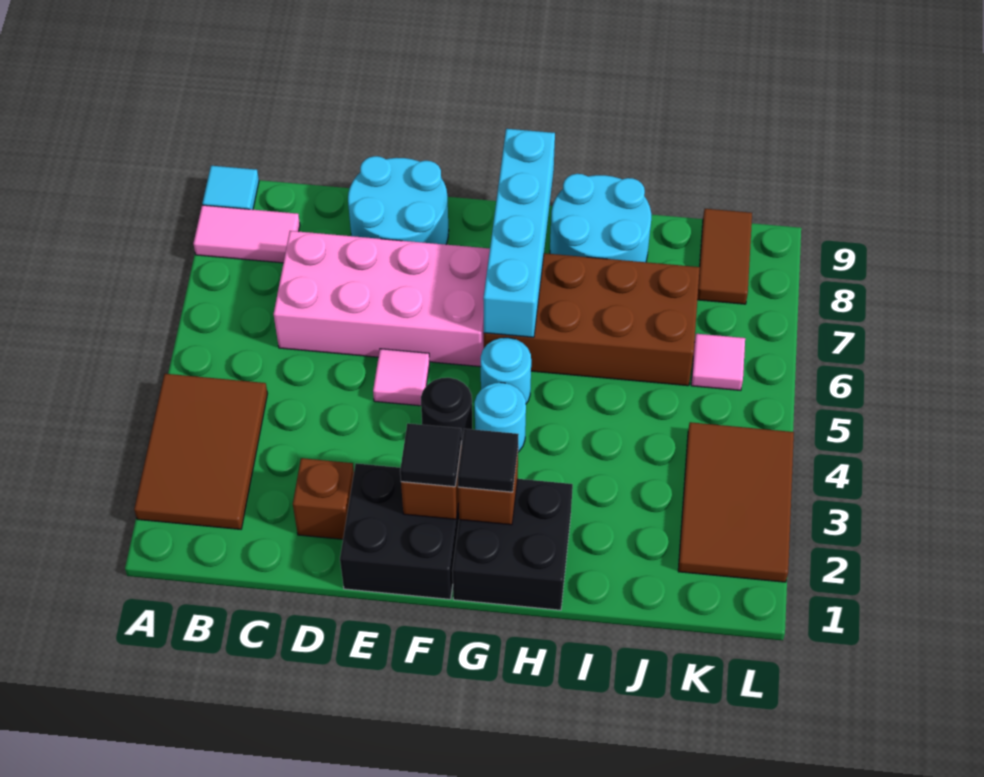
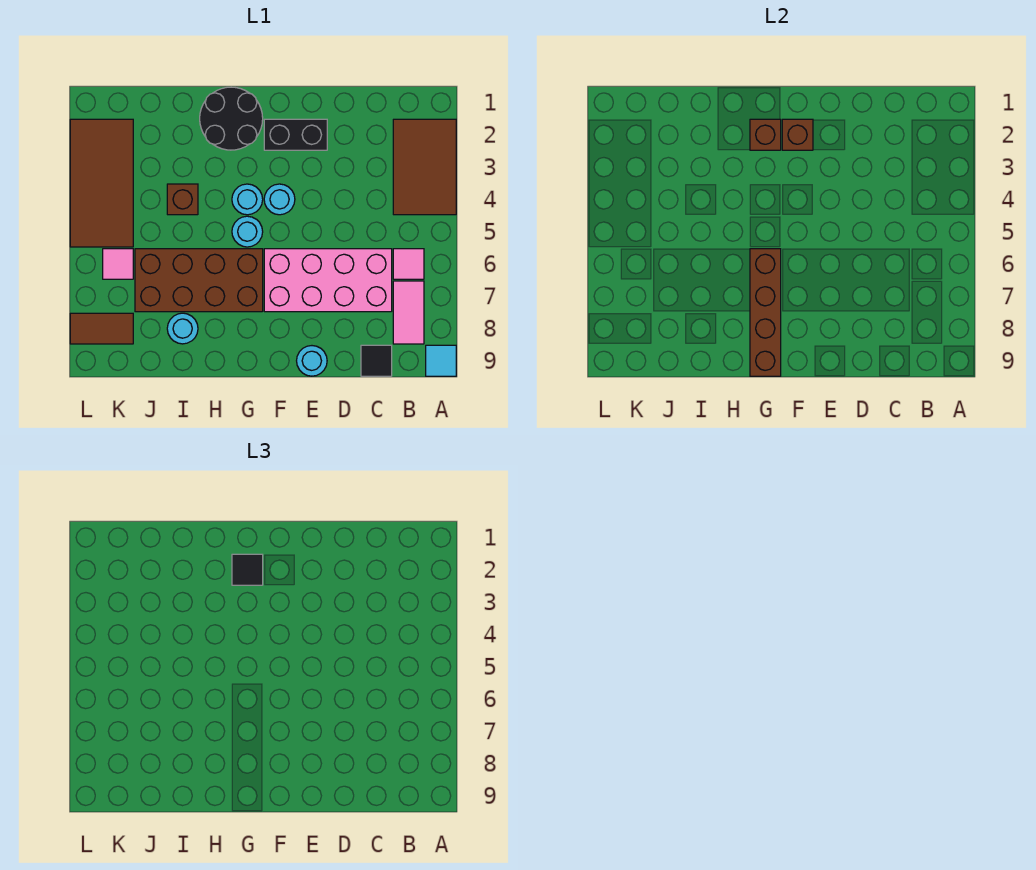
pink 1x2 tile [193,205,300,263] -> pink 1x2 tile turned to [393,281,424,344]
brown 1x1 brick [293,458,354,539] -> brown 1x1 brick moved to [167,184,198,215]
cyan 2x2 round brick [348,156,449,245] -> cyan 1x1 round brick [297,346,327,376]
black 2x2 brick [340,463,459,599] -> black 1x2 brick [264,119,327,150]
pink 1x1 tile [373,349,430,406] -> pink 1x1 tile moved to [393,249,424,279]
black 1x1 tile [400,423,462,487] -> black 1x1 tile moved to [361,345,392,376]
black 1x1 round brick [421,378,472,442] -> cyan 1x1 round brick [264,184,295,215]
black 2x2 brick [452,479,573,610] -> black 2x2 round brick [200,87,263,150]
cyan 1x4 brick [483,129,555,337] -> brown 1x4 brick [750,249,781,376]
cyan 2x2 round brick [550,174,651,262] -> cyan 1x1 round brick [167,313,198,344]
brown 2x3 tile [678,422,794,582] -> brown 2x4 tile [70,119,133,247]
brown 1x2 tile [697,209,752,304] -> brown 1x2 tile turned to [70,313,133,344]

